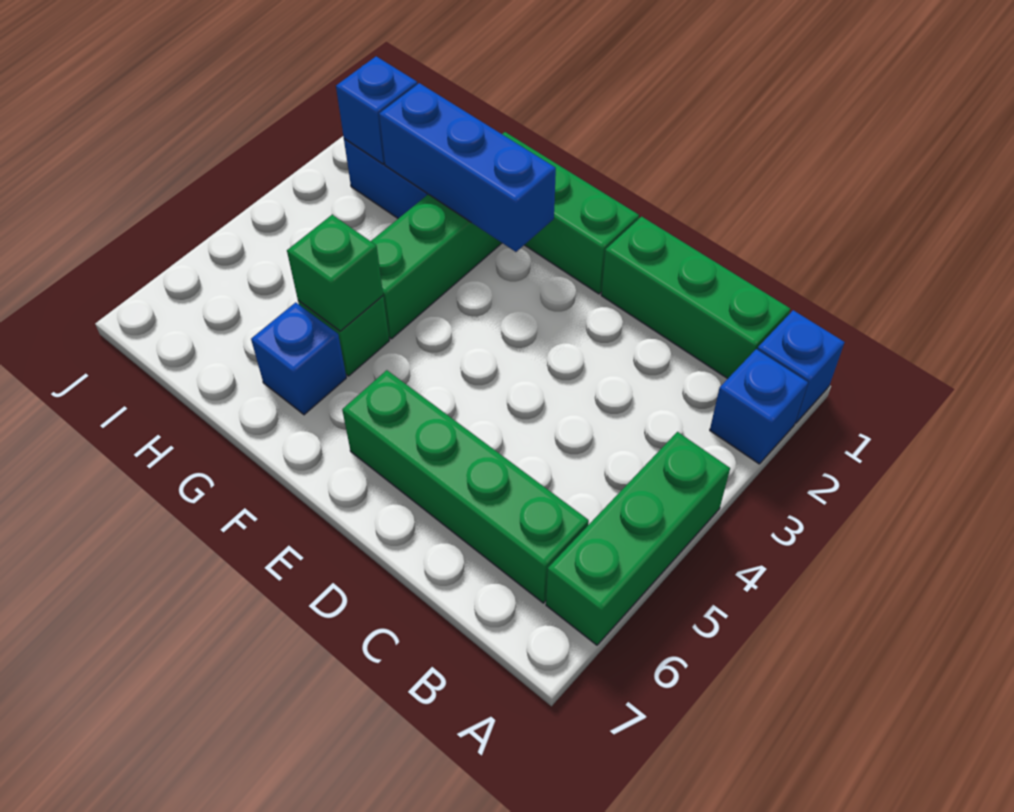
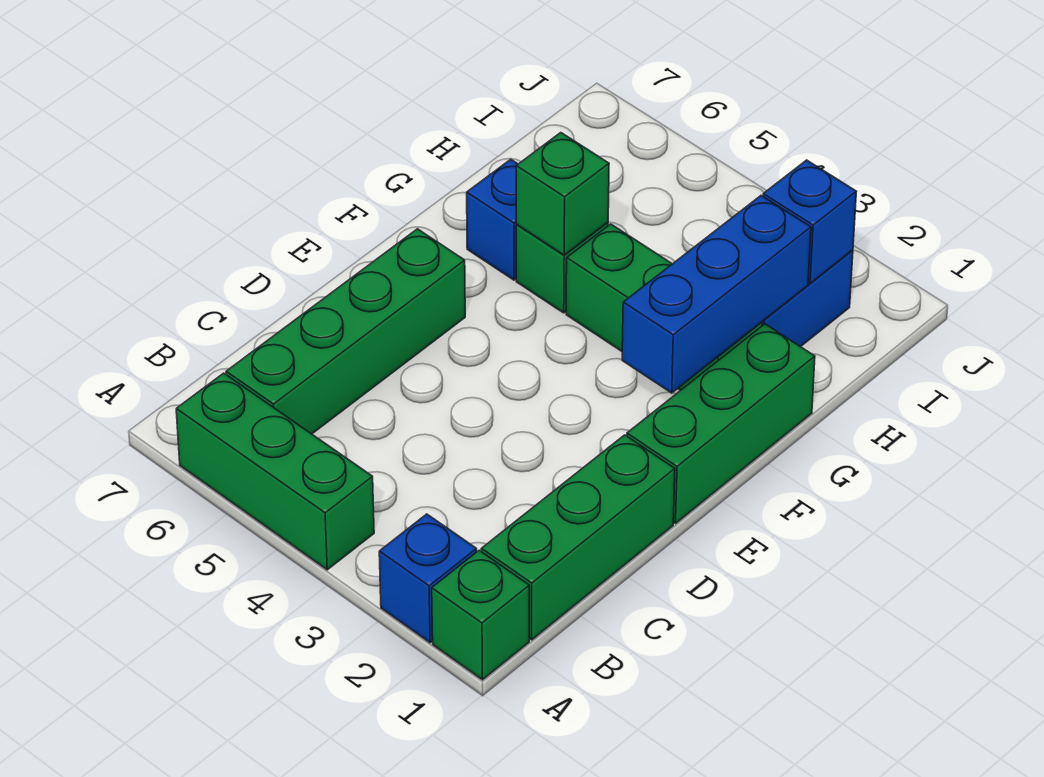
blue 1x1 brick [757,310,845,423] -> green 1x1 brick [432,550,529,680]

